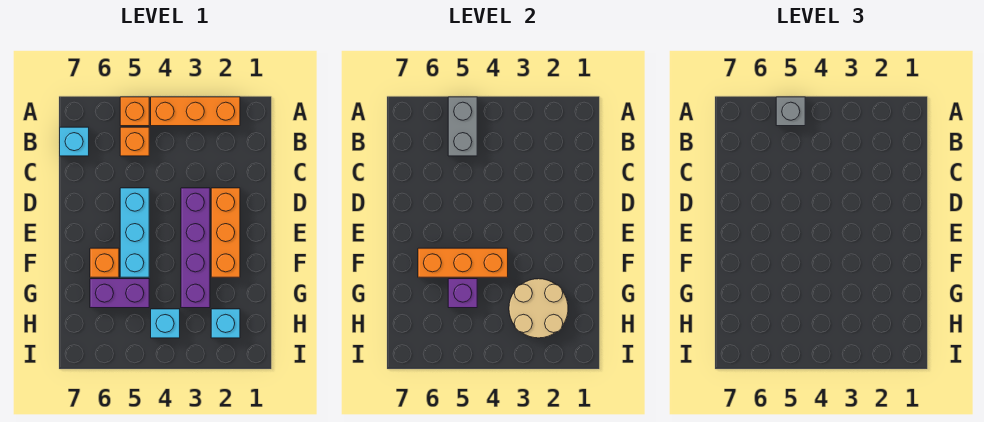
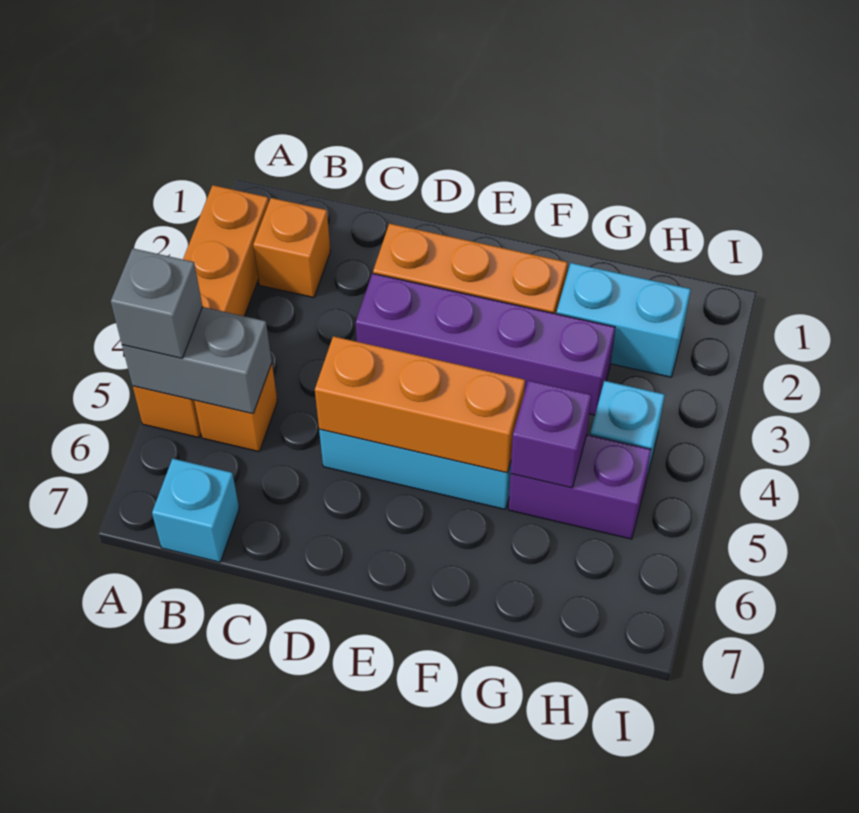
orange 1x3 brick [418,248,508,277] -> orange 1x3 brick turned to [315,336,525,473]
orange 1x1 brick [90,248,119,277] -> orange 1x1 brick moved to [253,198,331,298]
tan 2x2 round brick [509,279,568,338] -> none
purple 1x2 brick [90,279,149,308] -> purple 1x2 brick turned to [509,435,651,539]
cyan 1x1 brick [211,309,240,338] -> cyan 1x2 brick [557,263,691,377]

